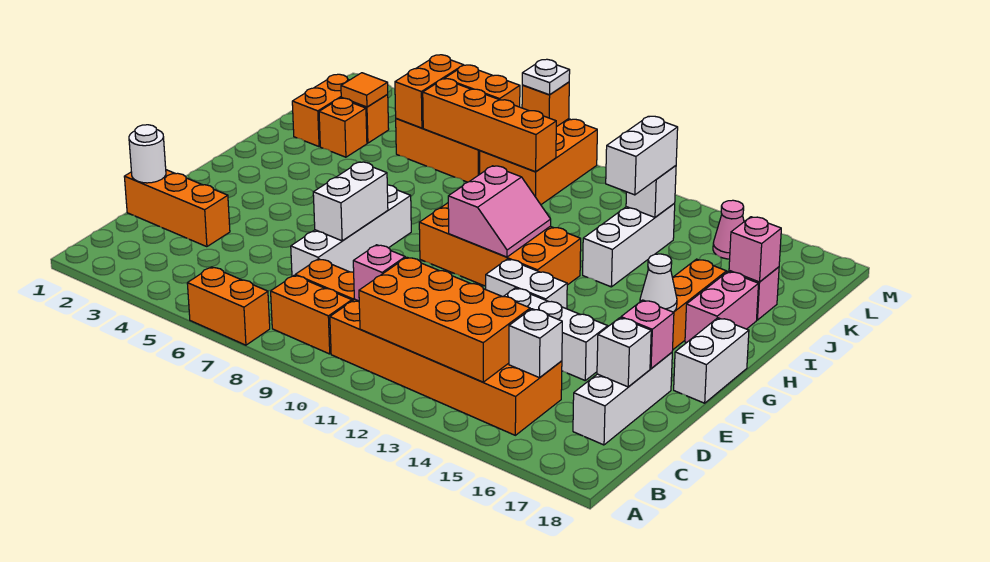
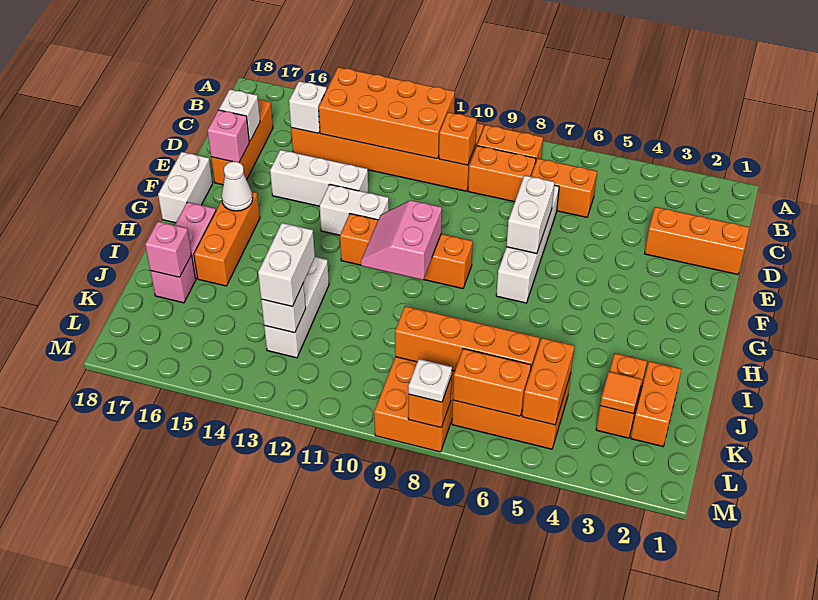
orange 1x2 brick [187,267,270,345] -> orange 1x2 brick moved to [531,159,597,217]
pink 1x1 brick [353,245,405,301] -> orange 1x1 brick [439,112,477,165]
white 1x3 brick [573,352,672,445] -> orange 1x3 brick [211,99,273,185]
white 1x1 round brick [129,125,166,183] -> none
orange 2x4 brick [419,203,581,286] -> orange 1x4 brick [340,214,473,289]
pink 1x1 cone [713,200,744,259] -> none

